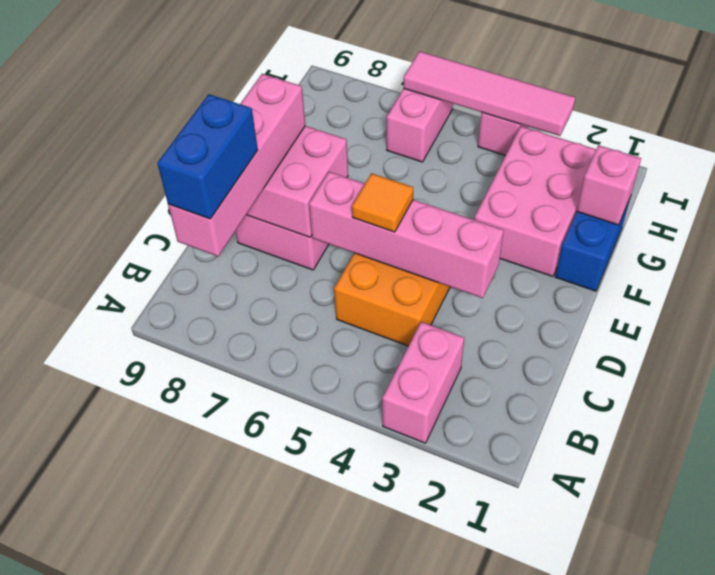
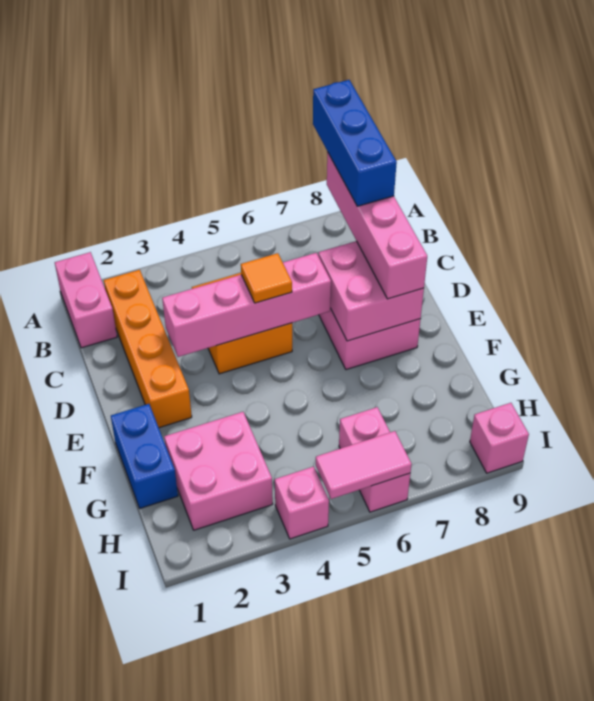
pink 1x2 brick [382,322,464,443] -> pink 1x2 brick moved to [55,252,117,348]
none -> orange 1x4 brick [104,270,192,428]
blue 1x2 brick [157,94,258,219] -> blue 1x3 brick [313,80,397,206]
pink 2x3 brick [474,126,596,277] -> pink 2x2 brick [164,412,273,530]
pink 1x1 brick [577,145,641,225] -> pink 1x1 brick moved to [470,403,529,473]
pink 1x4 tile [403,51,575,136] -> pink 1x2 tile [316,431,412,499]

